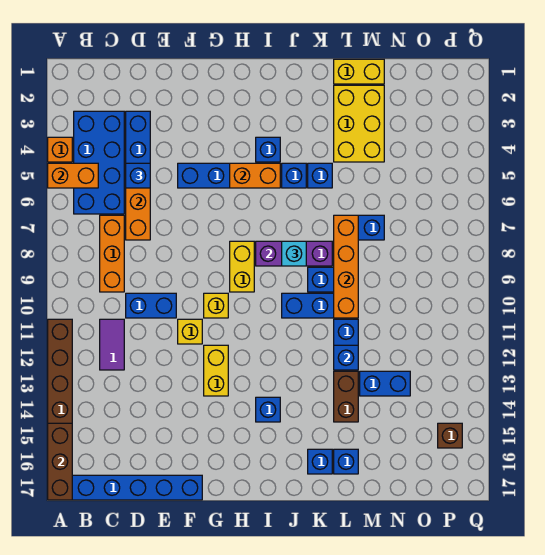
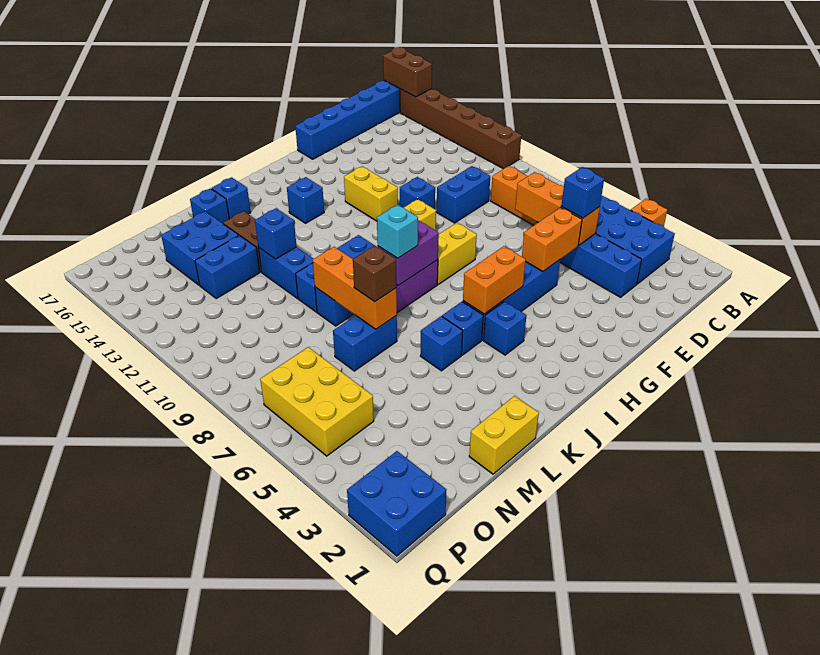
orange 1x2 brick [48,163,98,188] -> orange 1x2 brick moved to [522,208,582,272]
brown 1x3 brick [48,423,72,500] -> brown 1x2 brick [383,47,432,97]
purple 1x2 tile [100,319,124,370] -> none
yellow 1x1 brick [178,319,202,344] -> blue 1x1 brick [400,177,435,209]
yellow 1x2 brick [230,241,254,292] -> yellow 1x2 brick turned to [437,223,477,284]
yellow 2x3 brick [334,85,384,162] -> yellow 2x3 brick moved to [260,347,374,456]
orange 1x4 brick [334,215,358,318] -> orange 1x3 brick [313,247,397,329]
none -> blue 2x2 brick [161,211,239,285]
none -> blue 2x2 brick [347,451,446,556]
brown 1x1 brick [438,423,462,448] -> brown 1x1 brick moved to [353,245,396,302]

